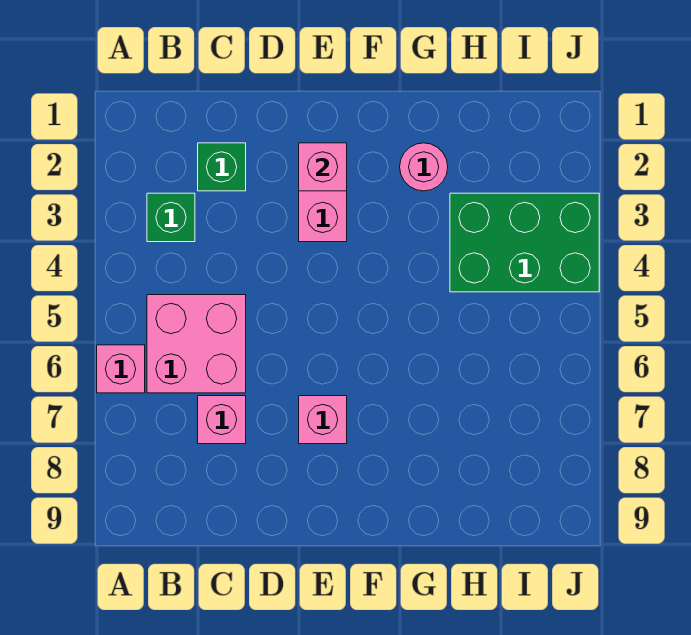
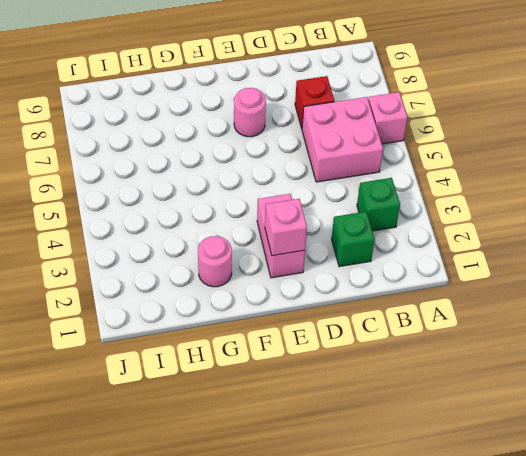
pink 1x1 brick [198,396,246,444] -> red 1x1 brick [295,76,334,128]
pink 1x1 brick [299,396,347,444] -> pink 1x1 round brick [234,88,266,137]
green 2x3 brick [450,193,599,292] -> none

